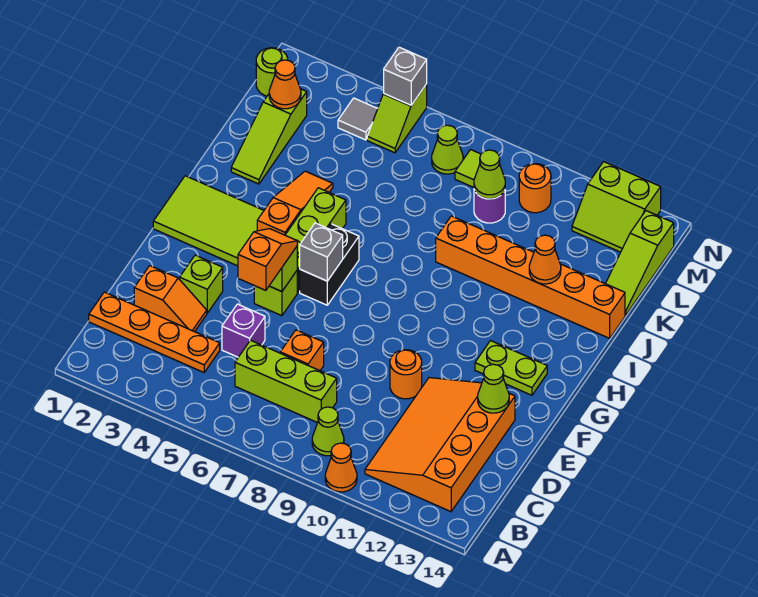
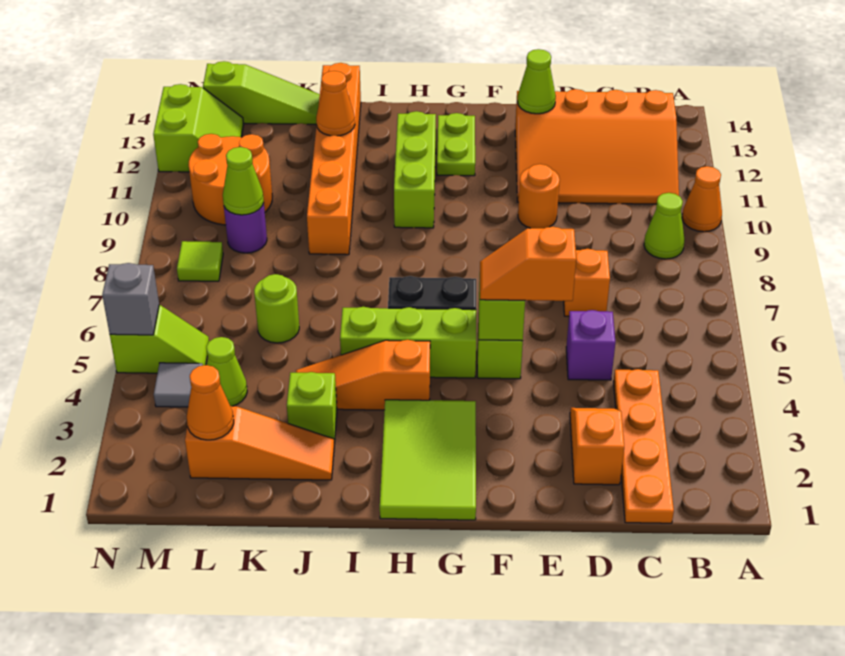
lime 1x3 brick [235,340,337,422] -> lime 1x3 brick moved to [394,111,436,228]
lime 1x1 brick [180,255,223,313] -> lime 1x1 brick moved to [287,372,337,444]
grey 1x1 brick [300,223,343,281] -> none
lime 1x3 slope [231,89,307,184] -> orange 1x3 slope [185,406,334,480]
lime 1x1 round brick [256,48,288,96] -> lime 1x1 round brick moved to [254,274,299,343]
lime 1x1 cone [432,125,463,174] -> lime 1x1 cone moved to [206,337,247,406]
orange 1x1 round brick [519,164,551,213] -> orange 2x2 round brick [188,134,272,225]

